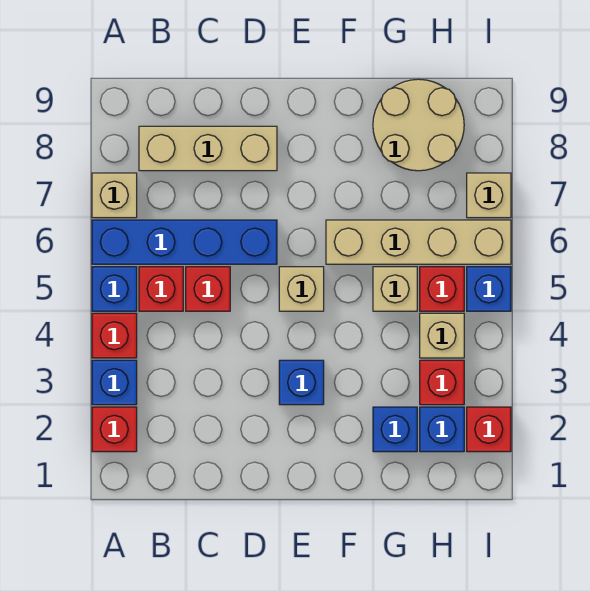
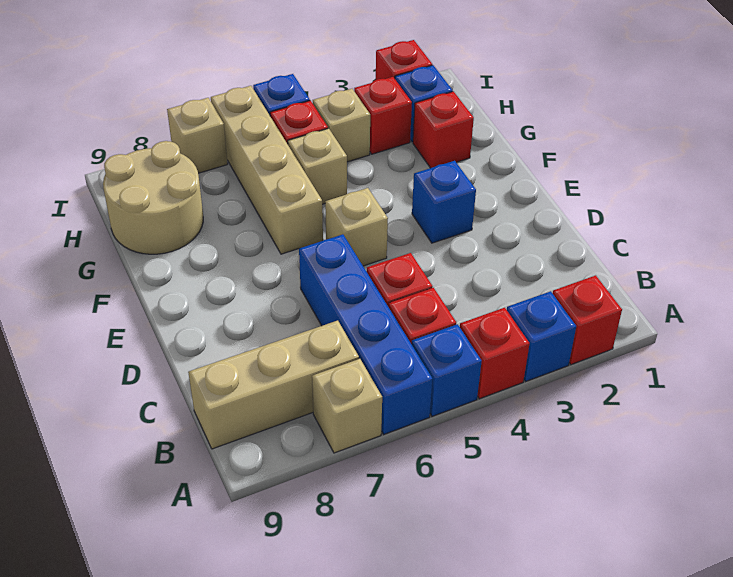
tan 1x3 brick [139,126,277,171] -> tan 1x3 brick turned to [188,321,359,449]
blue 1x1 brick [373,407,417,452] -> red 1x1 brick [413,92,474,168]

